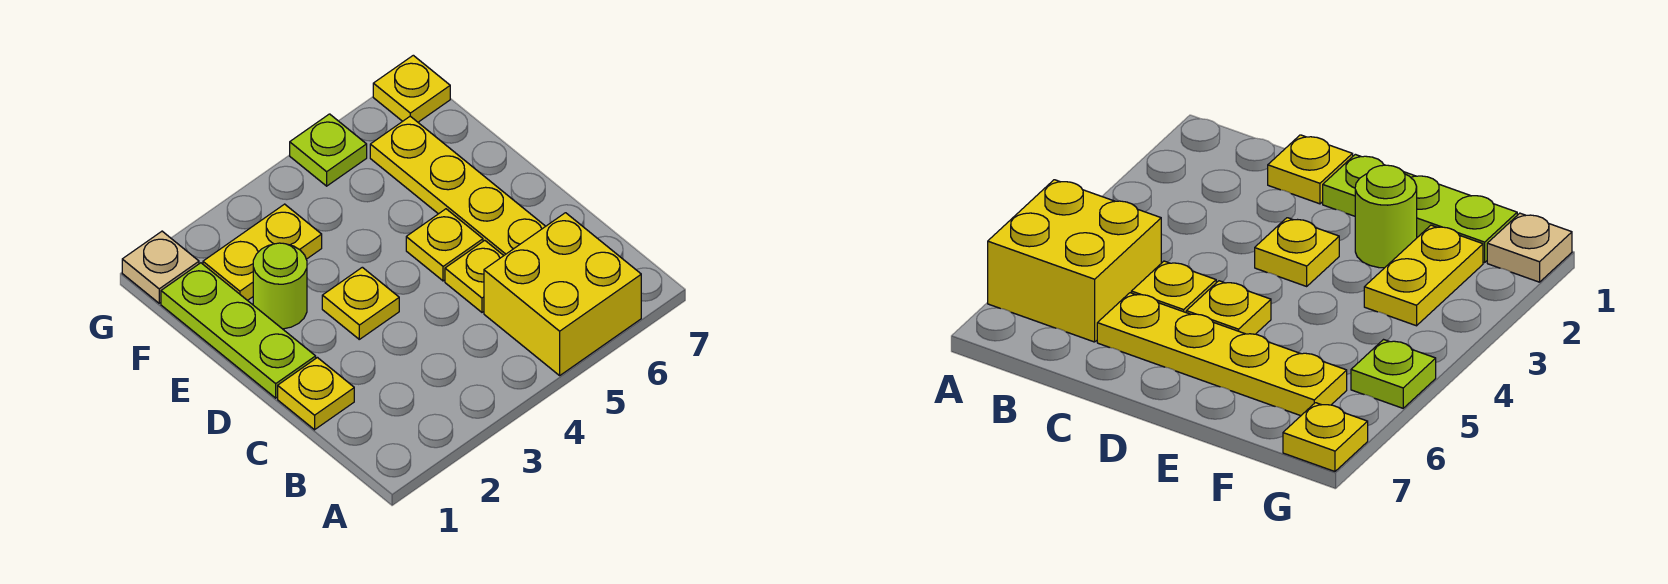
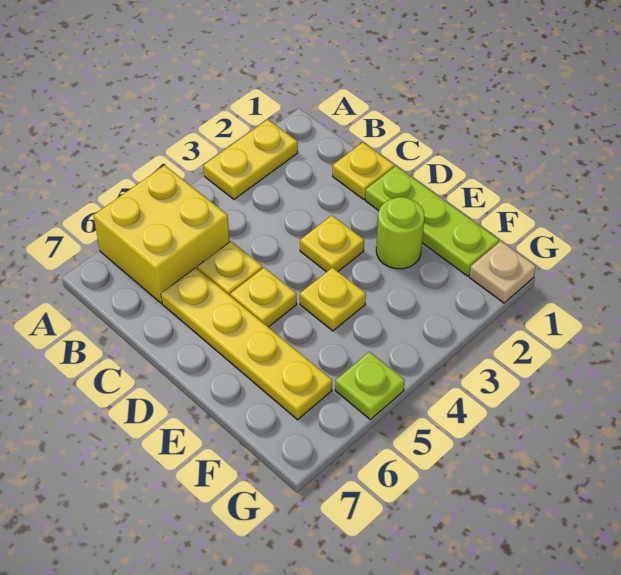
yellow 1x2 plate [203,204,322,301] -> yellow 1x2 plate moved to [204,119,298,199]
yellow 1x1 plate [373,55,450,122] -> yellow 1x1 plate moved to [300,267,366,331]

